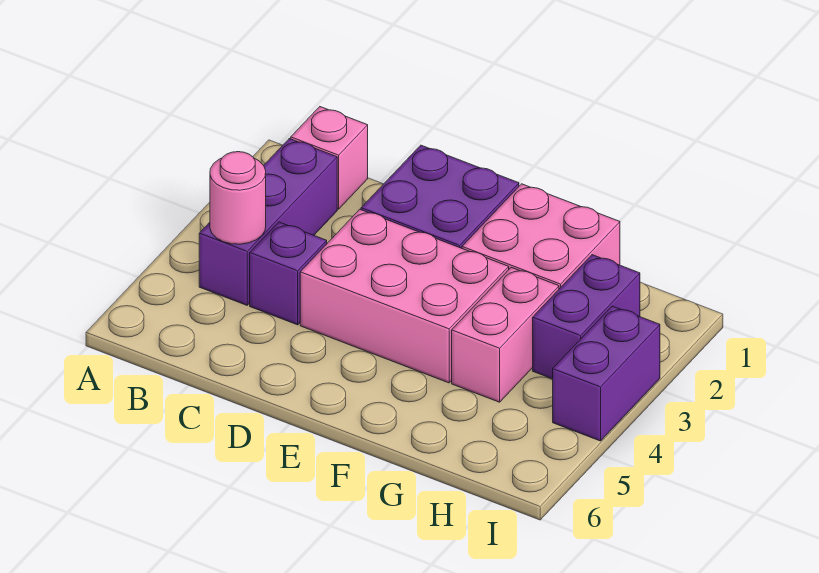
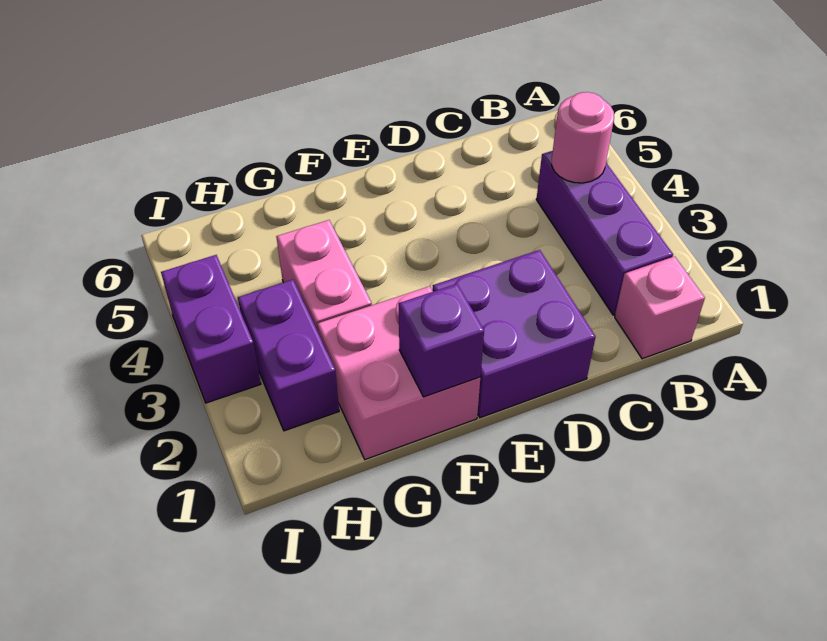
purple 1x1 brick [250,222,327,325] -> purple 1x1 brick moved to [399,284,484,397]
pink 2x3 brick [300,209,509,383] -> none

